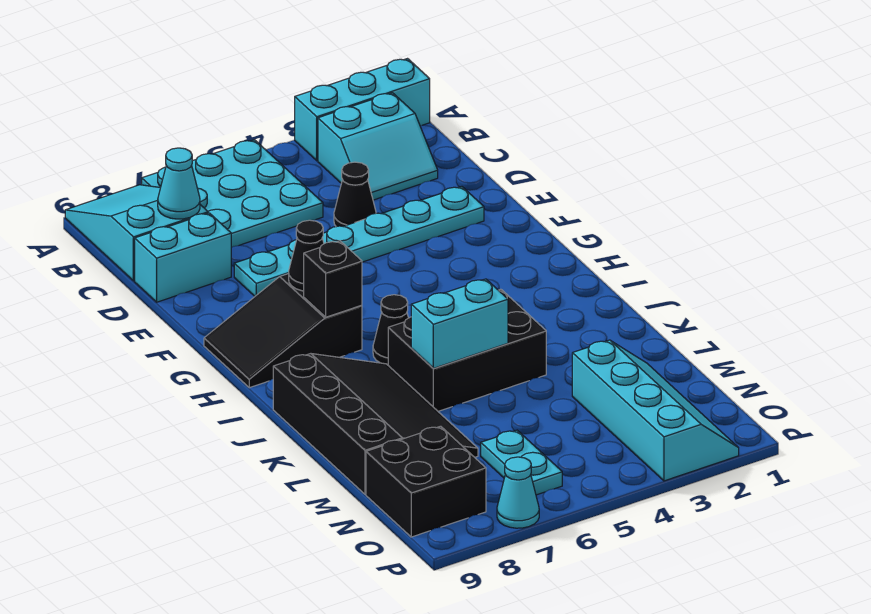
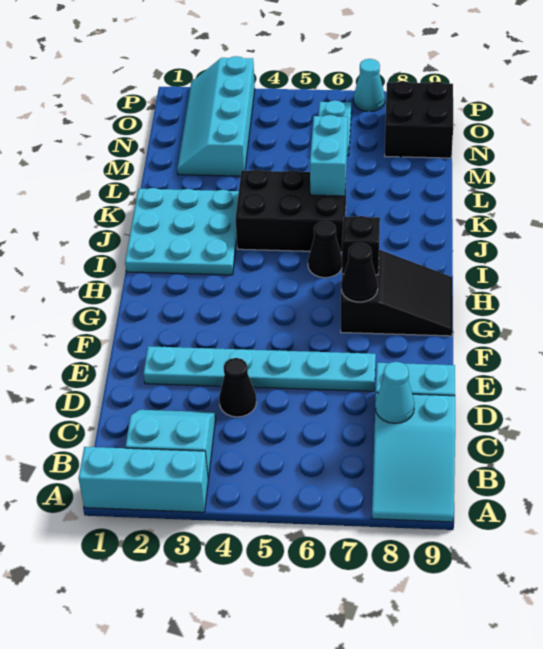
cyan 3x3 plate [142,140,323,248] -> cyan 3x3 plate moved to [125,188,239,275]
black 3x4 slope [273,354,478,494] -> none
cyan 1x2 brick [411,279,508,368] -> cyan 1x2 brick turned to [310,115,348,196]

